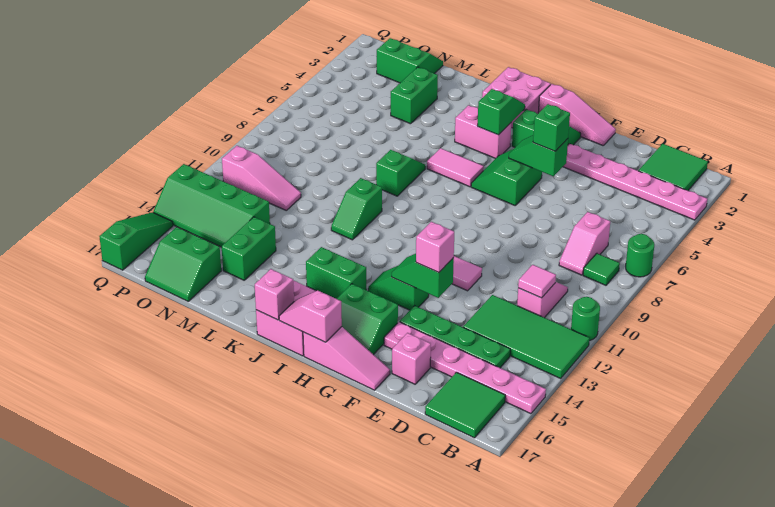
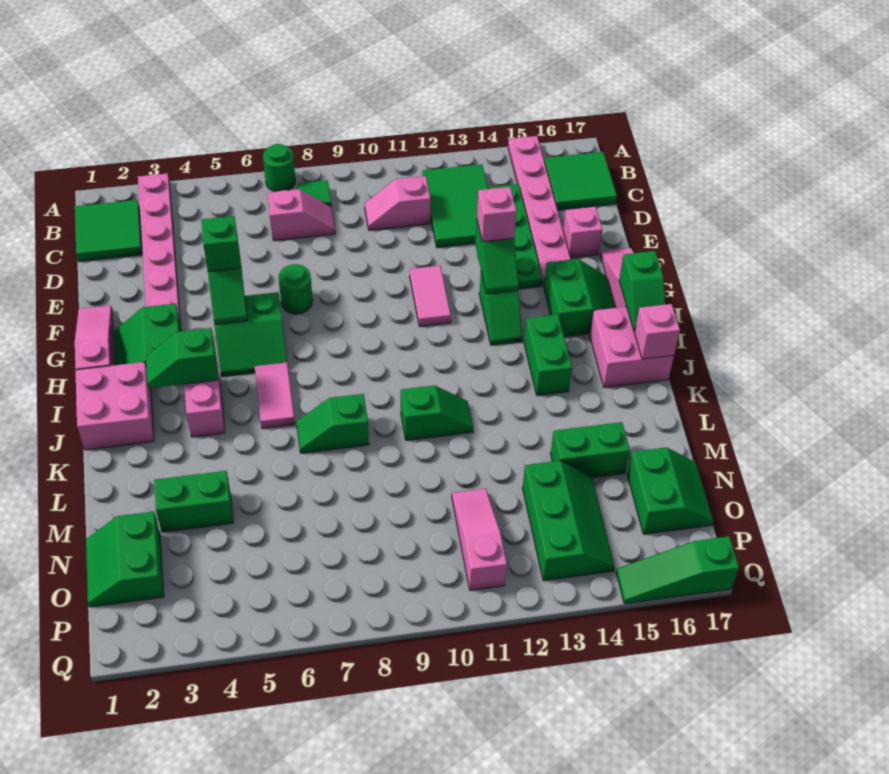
green 1x1 round brick [571,297,600,341] -> green 1x1 round brick moved to [279,264,312,314]
green 2x4 tile [463,295,589,378] -> green 2x3 tile [422,164,488,248]
pink 1x1 tile [518,265,556,298] -> none
pink 1x2 slope [279,290,342,342] -> green 1x2 slope [619,251,665,332]
green 2x4 slope [153,164,270,247] -> green 2x3 slope [522,461,615,581]

